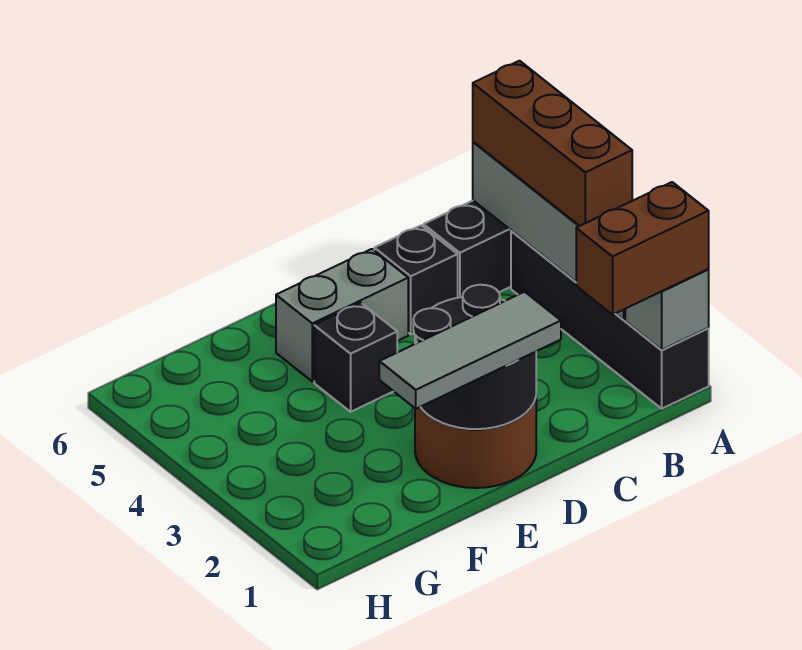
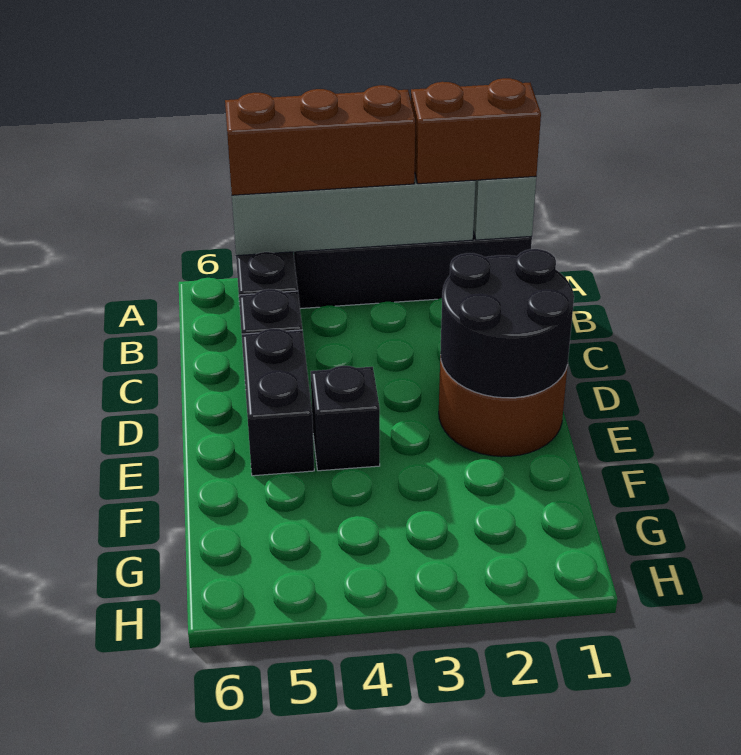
brown 1x2 brick [576,182,709,315] -> brown 1x2 brick turned to [411,78,541,184]
grey 1x3 tile [379,292,561,409] -> none
grey 1x2 brick [276,249,408,382] -> black 1x2 brick [242,329,314,476]

